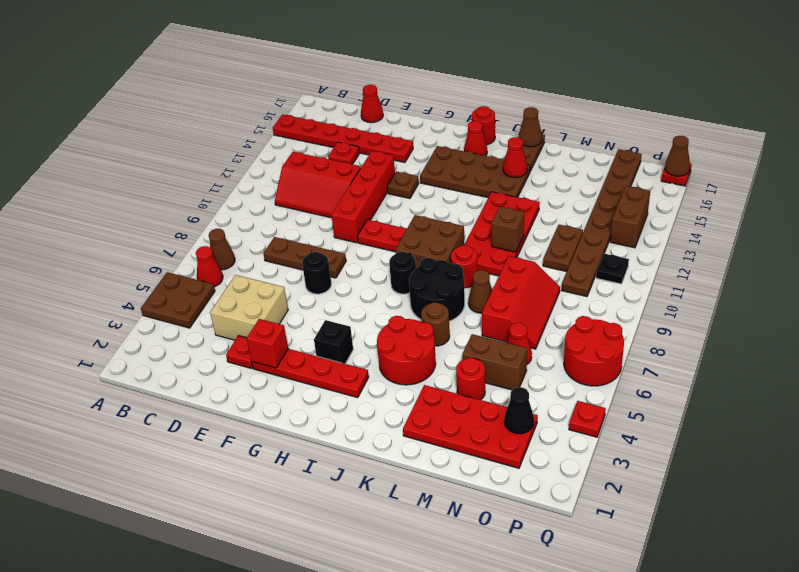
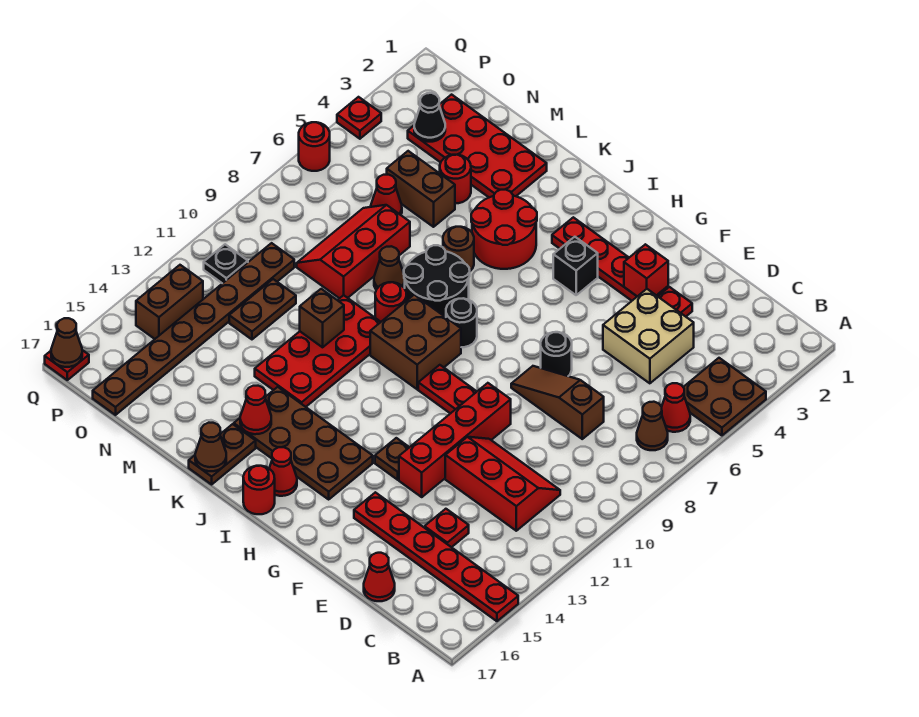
brown 1x3 plate [263,237,346,278] -> brown 1x3 slope [511,366,604,439]
red 2x2 round brick [564,316,624,386] -> red 1x1 round brick [299,122,330,171]

